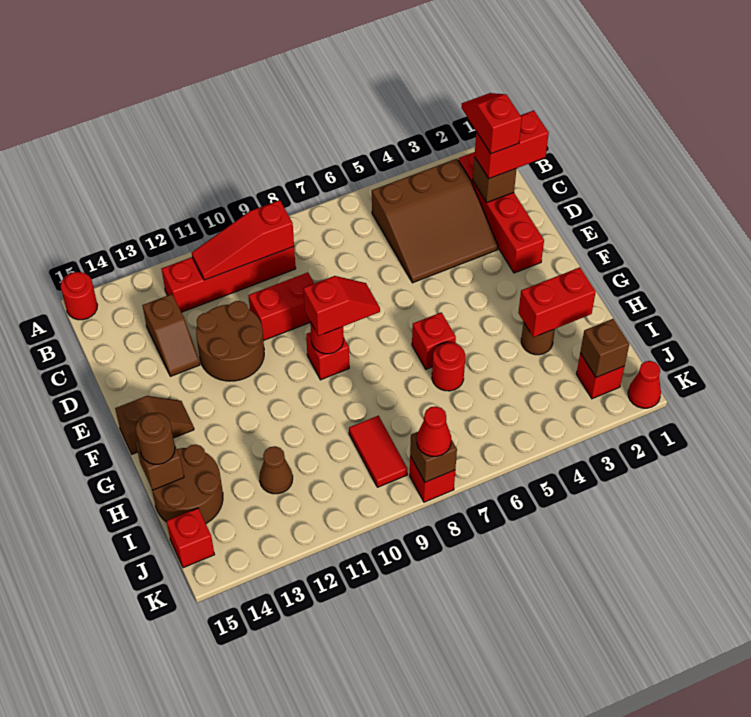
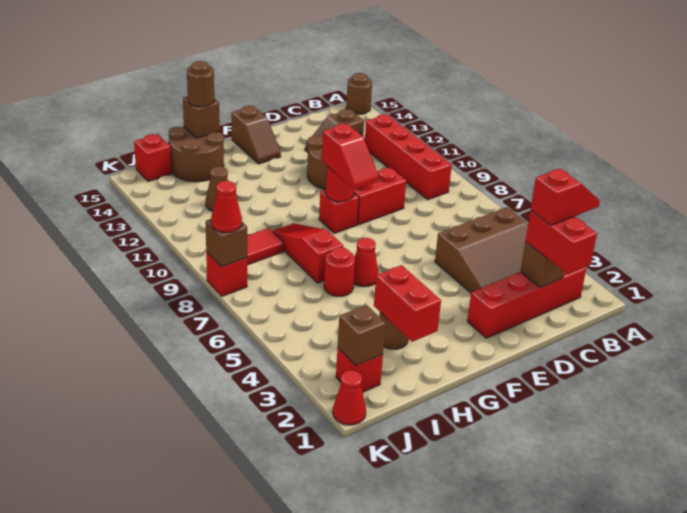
red 1x1 round brick [61,272,98,320] -> brown 1x1 round brick [346,73,372,114]
brown 3x3 slope [372,159,498,283] -> brown 3x3 slope turned to [435,207,528,293]
red 1x3 slope [192,200,294,280] -> red 1x3 slope moved to [272,223,343,283]
red 1x2 brick [248,272,314,341] -> red 1x2 brick turned to [354,167,406,225]
red 1x1 brick [412,312,456,369] -> red 1x1 cone [354,238,379,287]

